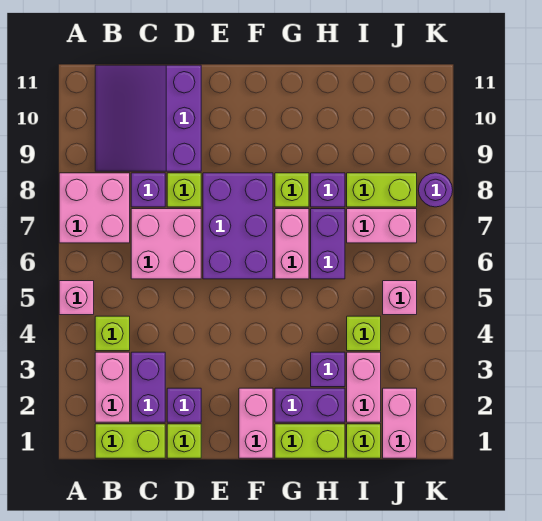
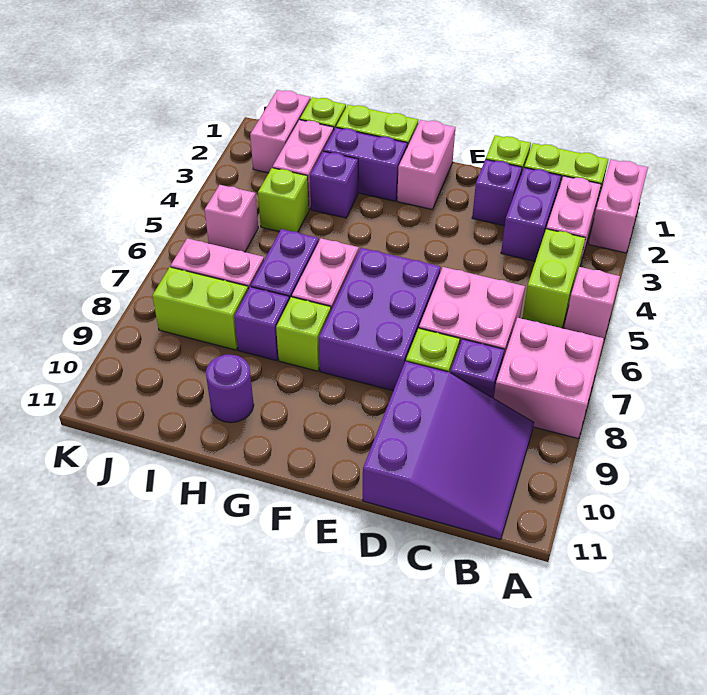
none -> pink 1x2 brick [589,159,648,253]
lime 1x1 brick [95,316,130,351] -> lime 1x2 brick [522,229,585,328]
purple 1x1 round brick [419,173,453,207] -> purple 1x1 round brick moved to [206,355,254,423]

